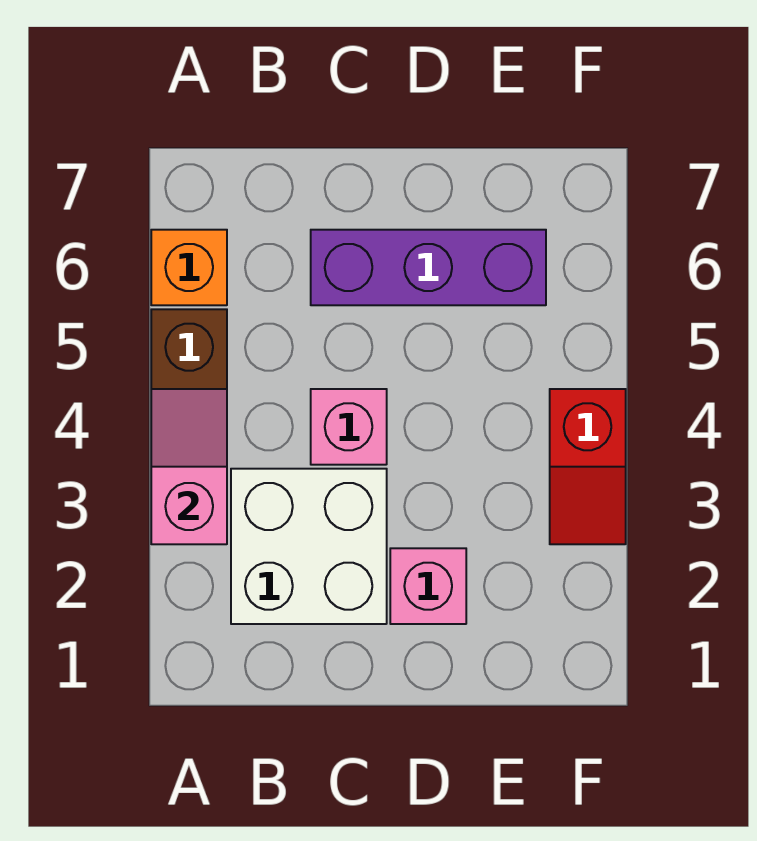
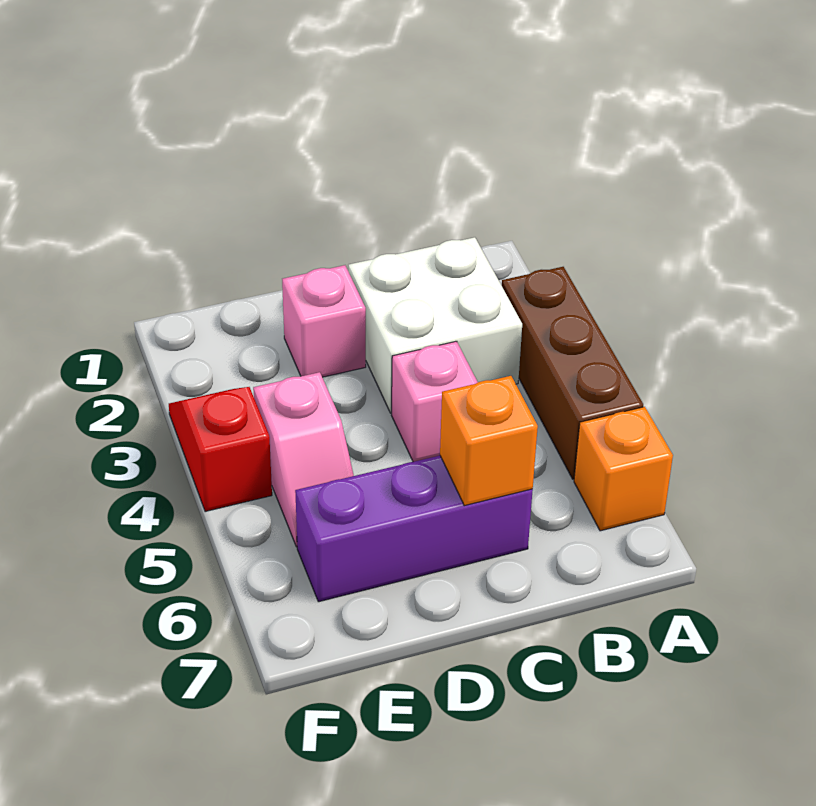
pink 1x2 slope [151,389,227,544] -> pink 1x2 slope moved to [253,372,354,547]
none -> orange 1x1 brick [440,376,538,506]

